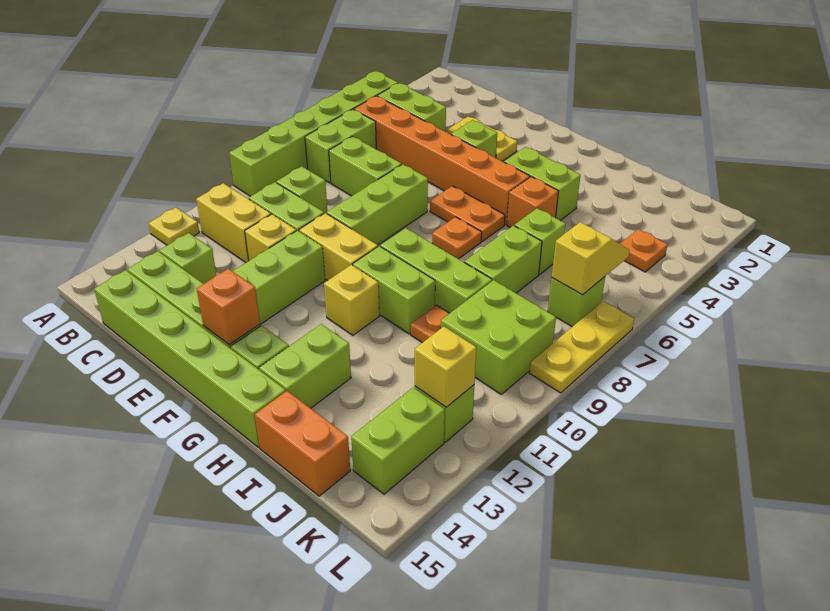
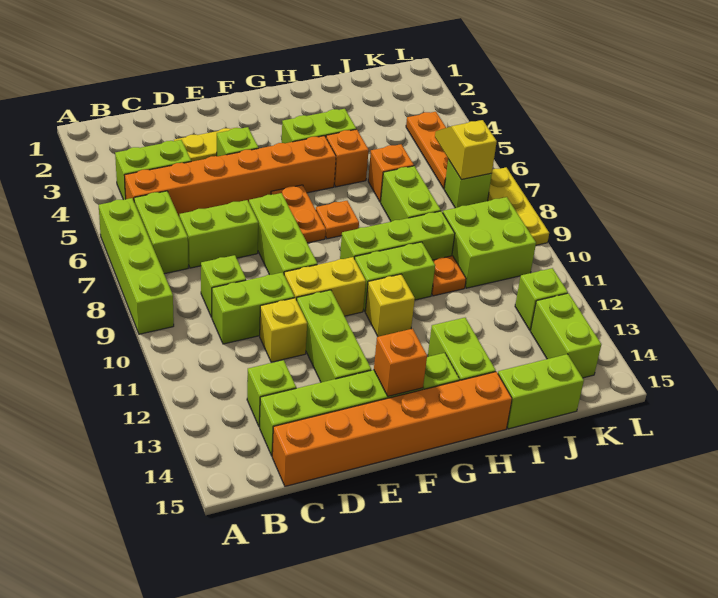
lime 1x6 brick [229,72,398,196] -> lime 1x4 brick [99,198,174,334]
yellow 1x1 plate [148,207,199,245] -> none
yellow 1x2 brick [196,183,271,262] -> none
lime 1x6 brick [94,270,286,447] -> orange 1x6 brick [272,372,512,486]
orange 1x2 plate [430,186,505,241] -> orange 1x2 plate turned to [271,185,326,243]
lime 1x1 brick [515,208,565,275] -> orange 1x1 brick [368,144,414,202]
orange 1x2 brick [255,391,350,496] -> lime 1x2 brick [498,354,584,429]
orange 1x1 plate [620,229,667,272] -> orange 1x3 plate [406,112,448,189]
yellow 1x1 brick [415,327,476,407] -> none

